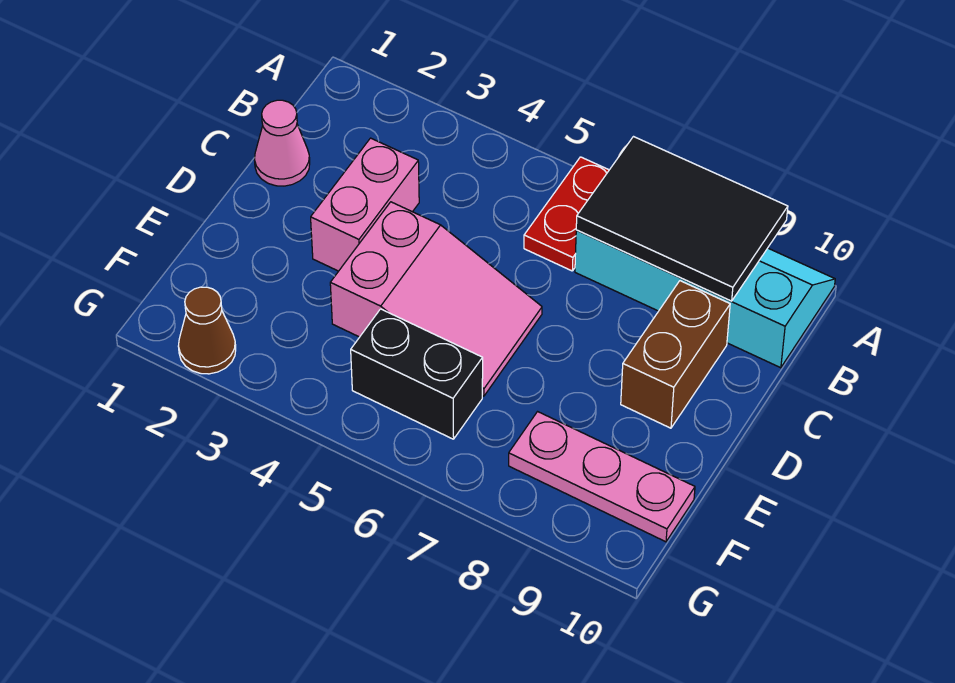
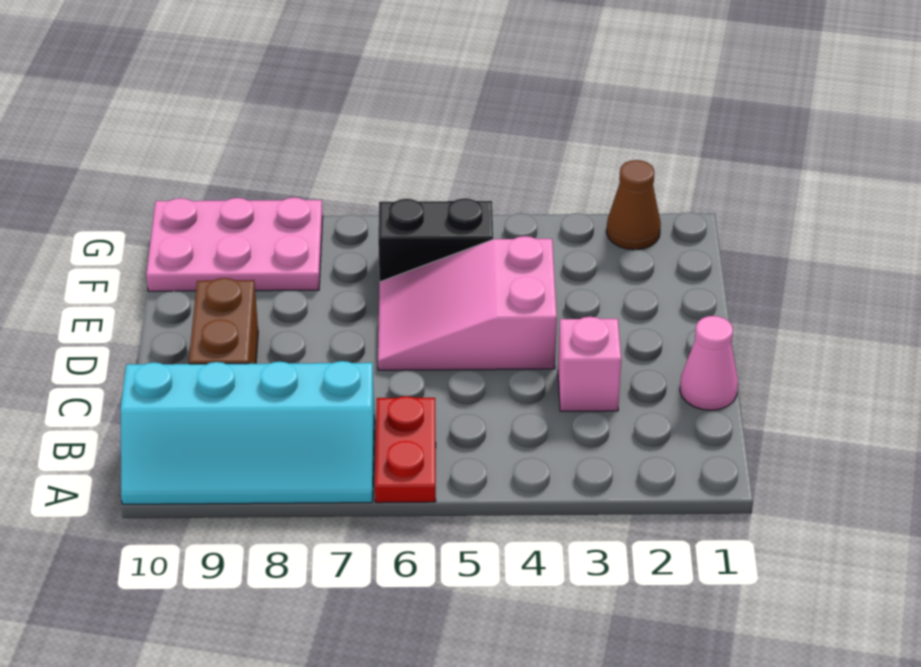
black 2x3 tile [576,137,788,301] -> none
pink 1x2 brick [311,138,419,271] -> pink 1x1 brick [558,317,621,411]
pink 1x3 plate [509,412,695,542] -> pink 2x3 plate [146,198,323,291]

